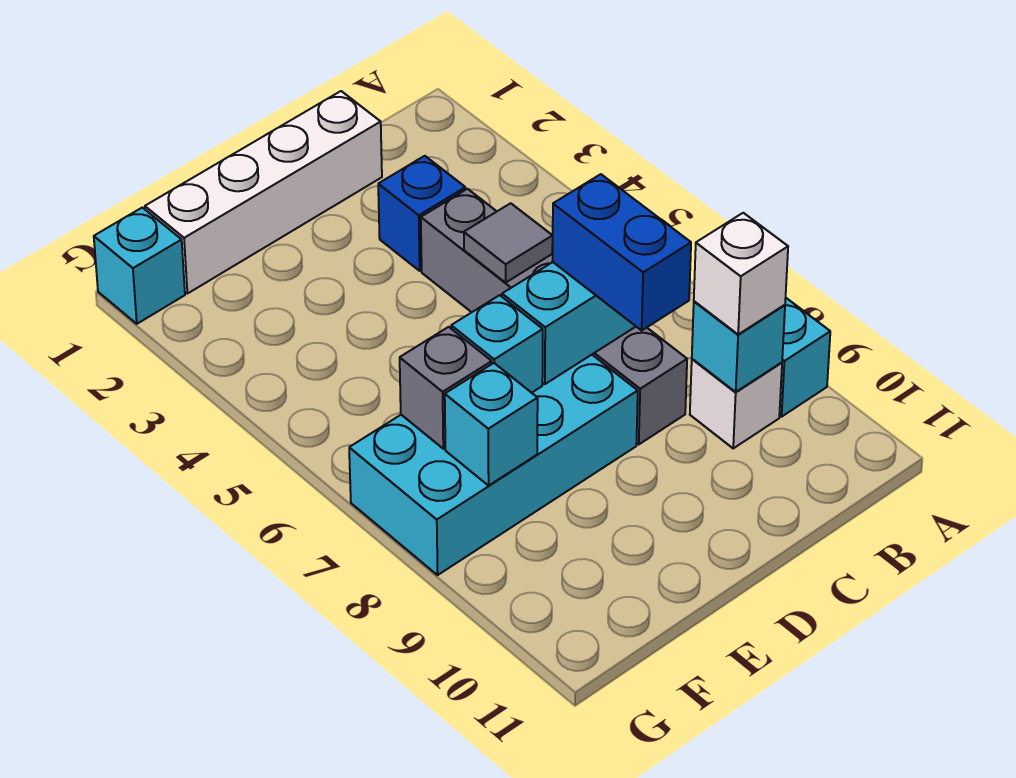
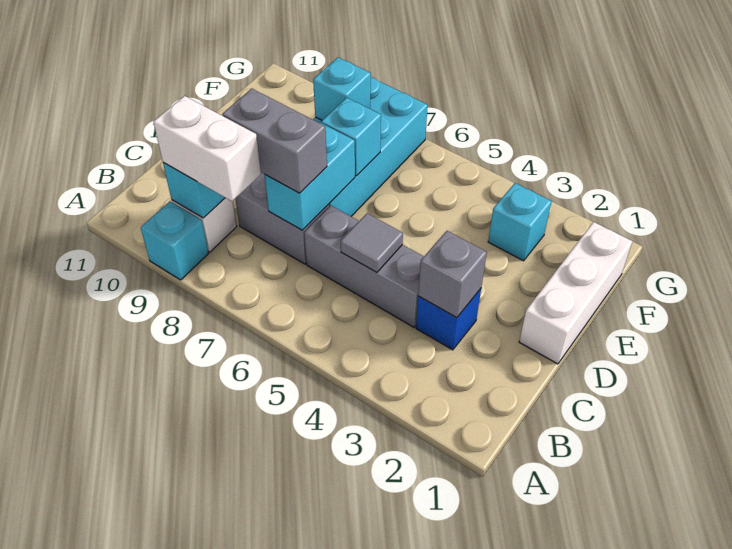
white 1x1 brick [694,213,788,334] -> white 1x2 brick [154,96,261,201]
white 1x4 brick [145,91,382,294] -> white 1x3 brick [519,222,633,364]
blue 1x2 brick [552,174,691,330] -> grey 1x2 brick [222,89,327,193]
grey 1x1 brick [400,327,492,449] -> grey 1x1 brick moved to [418,231,487,318]
cyan 1x1 brick [94,208,185,324] -> cyan 1x1 brick moved to [488,183,552,261]

